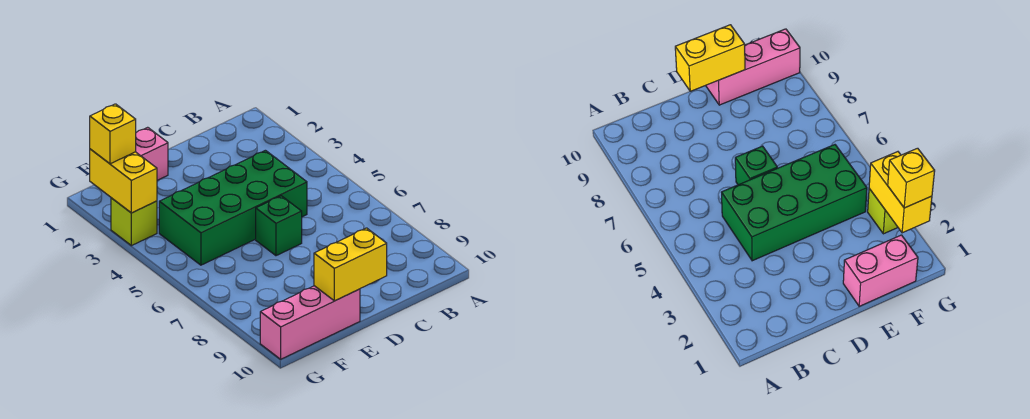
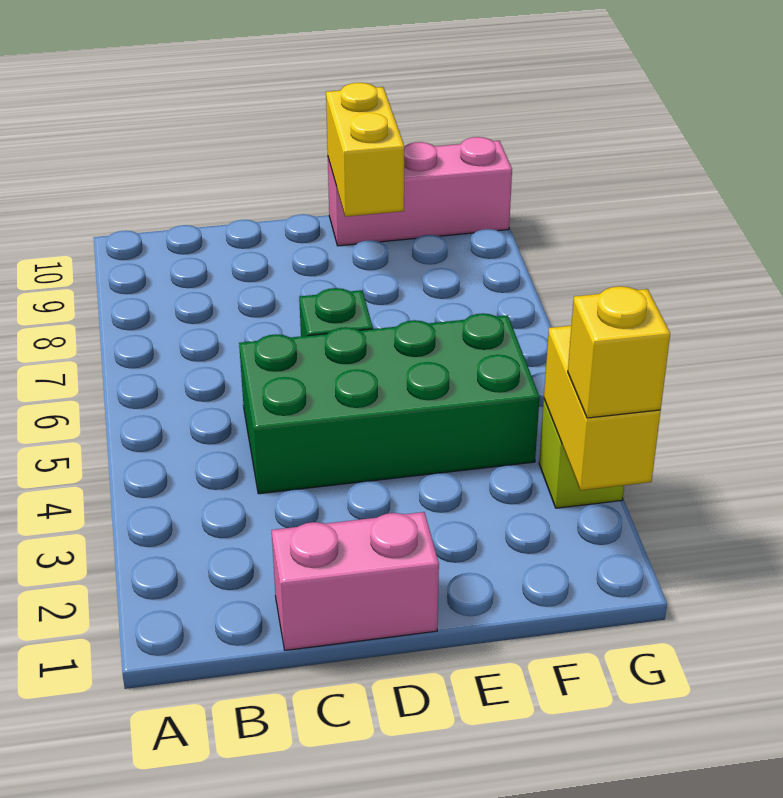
yellow 1x2 brick [314,228,387,301] -> yellow 1x2 brick turned to [326,83,404,217]
pink 1x2 brick [136,127,168,180] -> pink 1x2 brick moved to [272,512,439,650]

